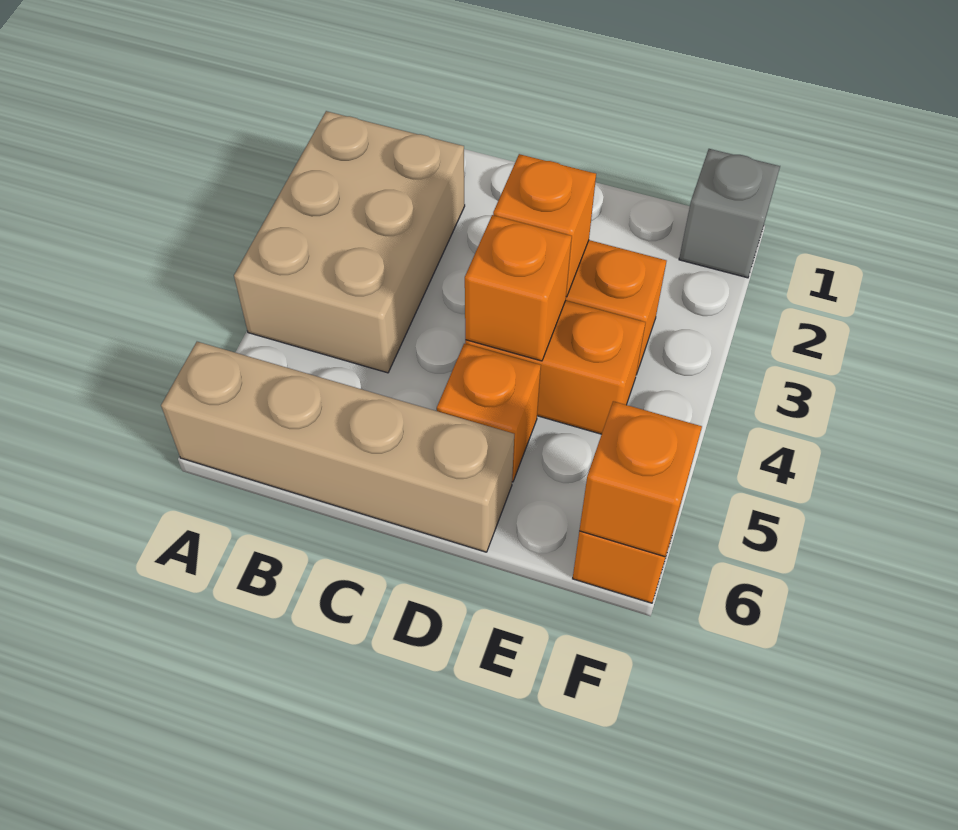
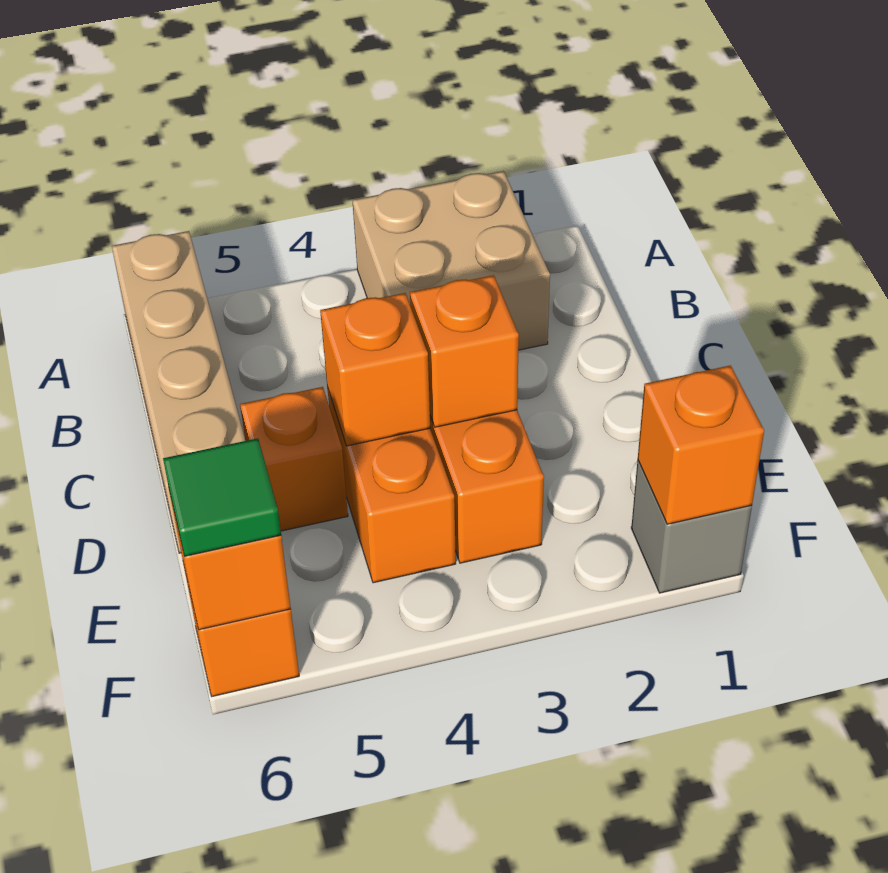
tan 2x3 brick [234,111,465,373] -> tan 2x2 brick [353,171,550,350]
none -> orange 1x1 brick [638,365,764,524]
none -> green 1x1 tile [163,438,281,556]

